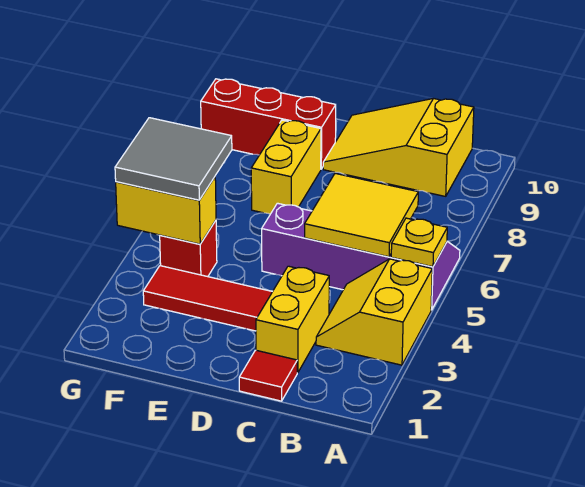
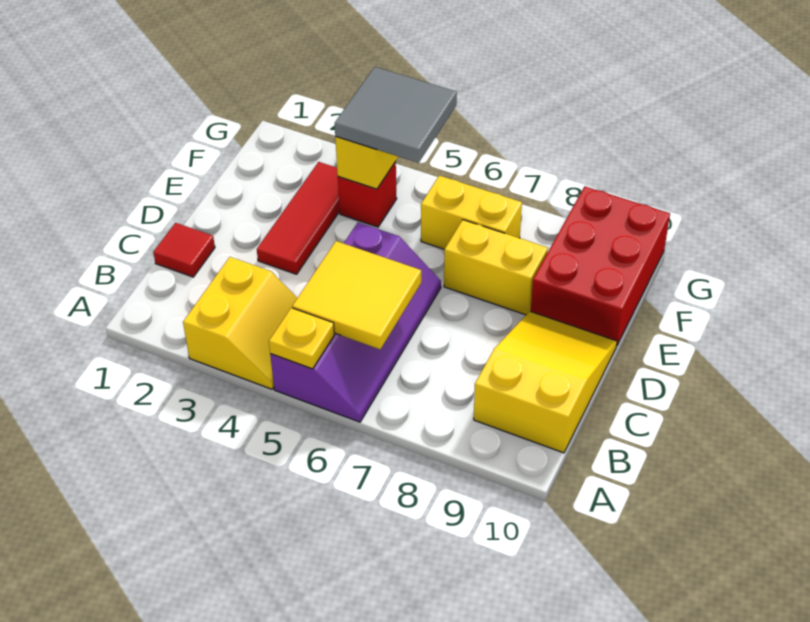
yellow 2x2 slope [316,259,432,365] -> yellow 2x2 slope turned to [183,257,297,389]
yellow 1x2 brick [256,266,329,373] -> yellow 1x2 brick moved to [421,176,522,249]
red 1x3 brick [201,79,336,169] -> red 2x3 brick [531,186,670,345]

